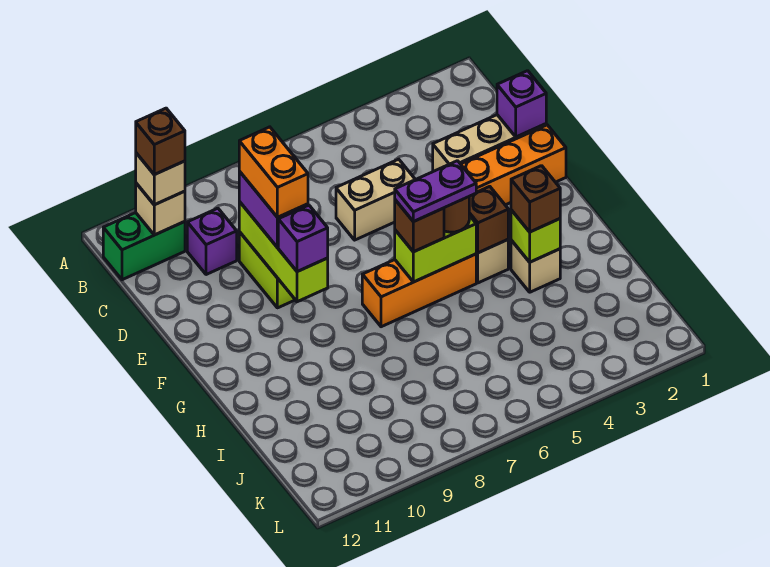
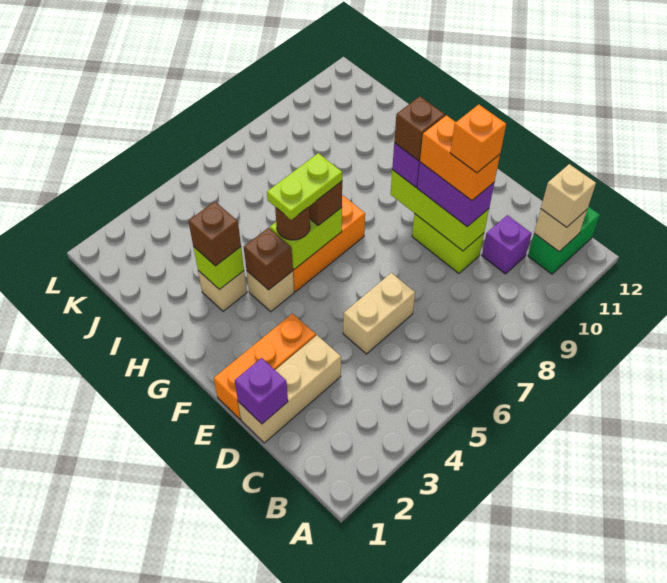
brown 1x1 brick [136,108,185,175] -> brown 1x1 brick moved to [394,96,445,161]
none -> orange 1x1 brick [450,104,506,173]
purple 1x2 plate [395,161,476,222] -> lime 1x2 plate [267,153,342,220]

